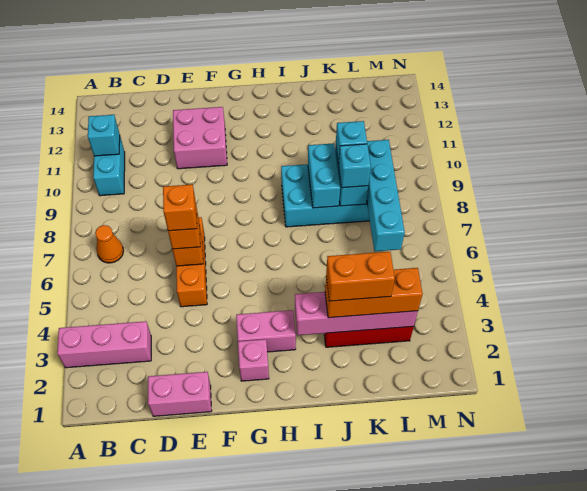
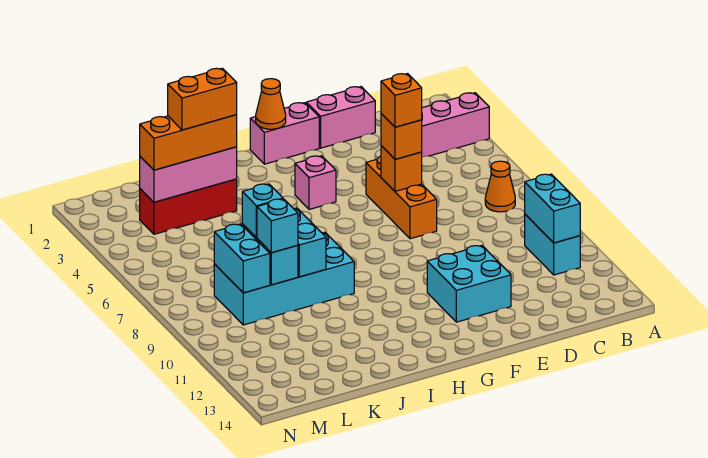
cyan 1x1 brick [88,115,120,156] -> cyan 1x2 brick [525,174,580,243]
pink 2x2 brick [173,107,227,169] -> cyan 2x2 brick [427,246,511,322]
none -> orange 1x1 cone [256,79,286,129]
pink 1x1 brick [238,339,269,381] -> pink 1x1 brick moved to [295,156,336,209]
pink 1x2 brick [236,310,296,352] -> pink 1x2 brick moved to [250,103,319,164]
pink 1x4 brick [295,292,418,335] -> pink 1x3 brick [140,147,237,202]
cyan 1x4 brick [367,140,405,251] -> cyan 1x2 brick [214,224,270,293]

